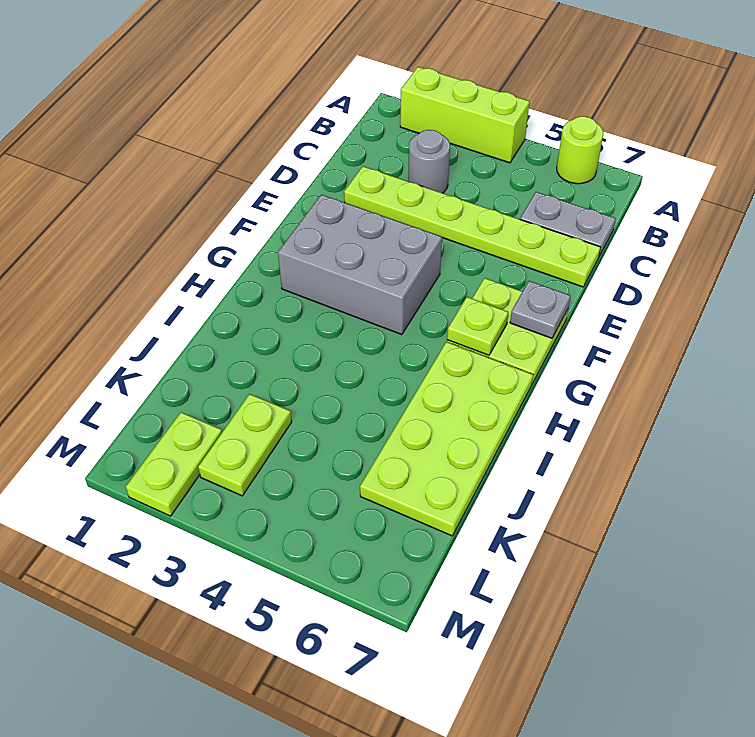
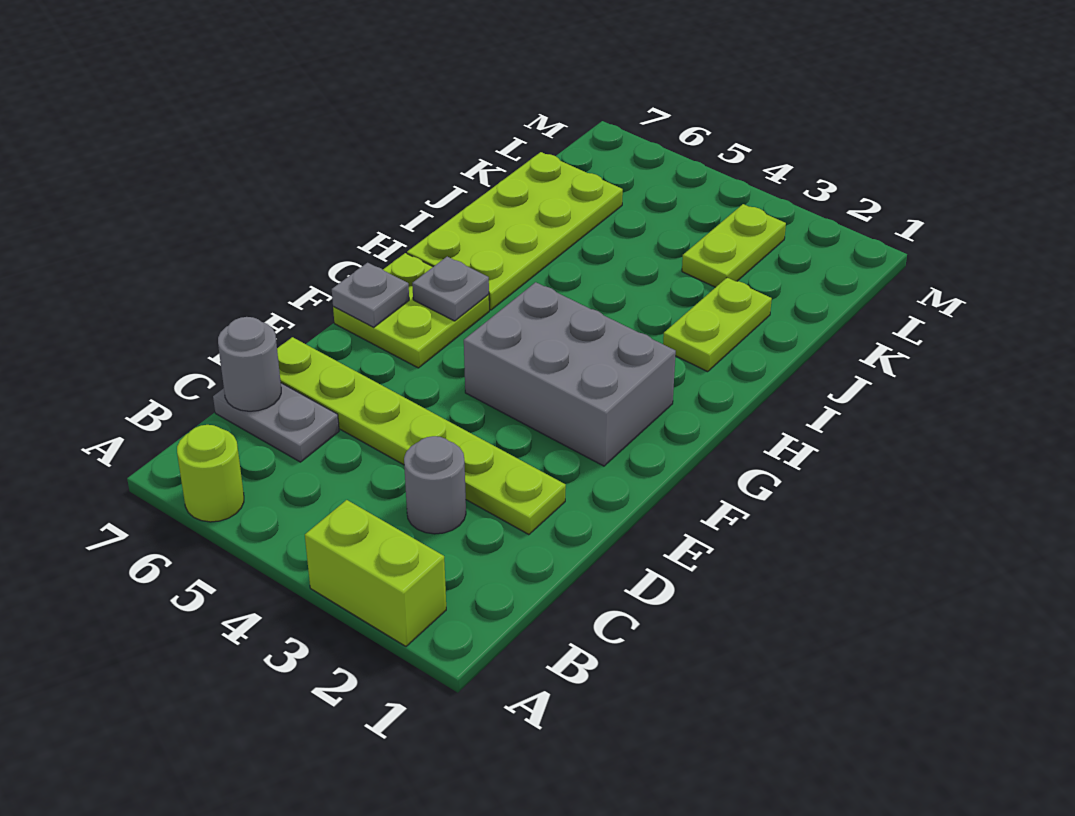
lime 1x3 brick [400,67,530,163] -> lime 1x2 brick [305,500,446,646]
none -> grey 1x1 round brick [218,317,281,411]
lime 1x1 plate [447,297,508,355] -> grey 1x1 plate [412,257,489,321]
lime 1x2 plate [126,412,222,516] -> lime 1x2 plate moved to [663,278,772,371]

